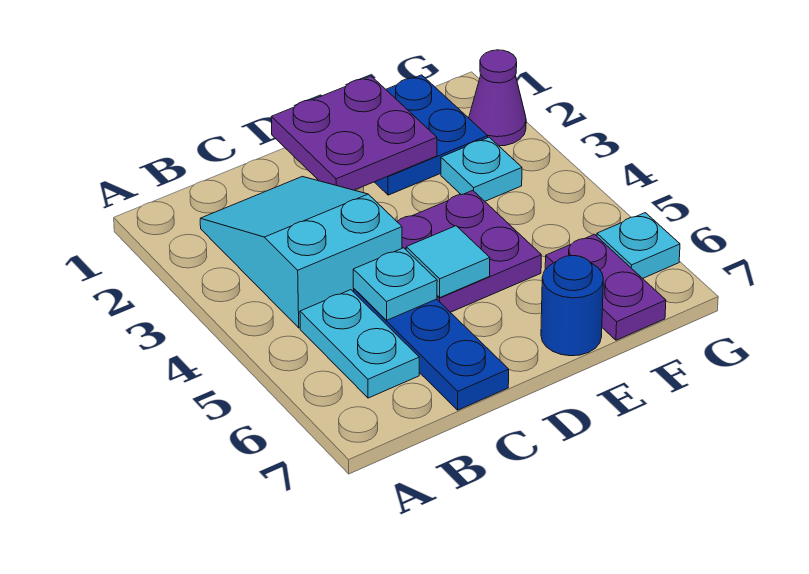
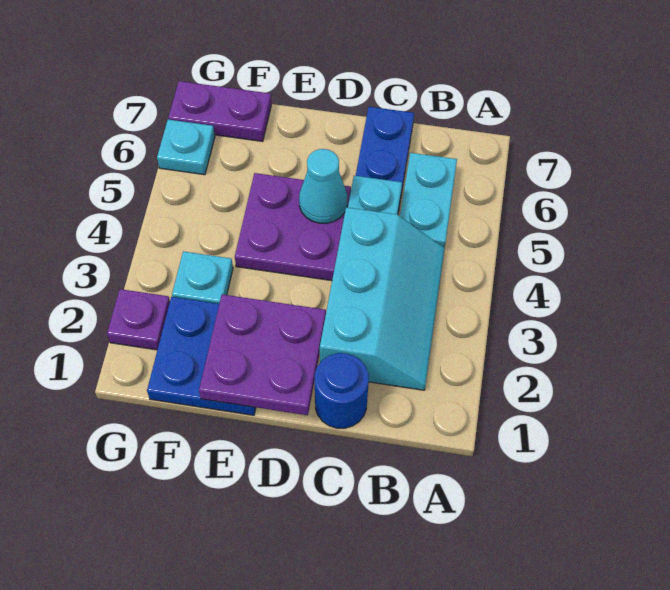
cyan 2x3 slope [200,176,402,328] -> cyan 2x3 slope turned to [320,207,445,390]
cyan 1x1 tile [406,226,490,297] -> cyan 1x1 cone [299,149,347,223]
blue 1x1 round brick [541,256,603,356] -> blue 1x1 round brick moved to [315,353,369,428]
purple 1x2 plate [545,234,666,340] -> purple 1x2 plate turned to [168,81,271,142]
purple 1x1 cone [469,50,526,146] -> purple 1x1 plate [107,289,170,350]

